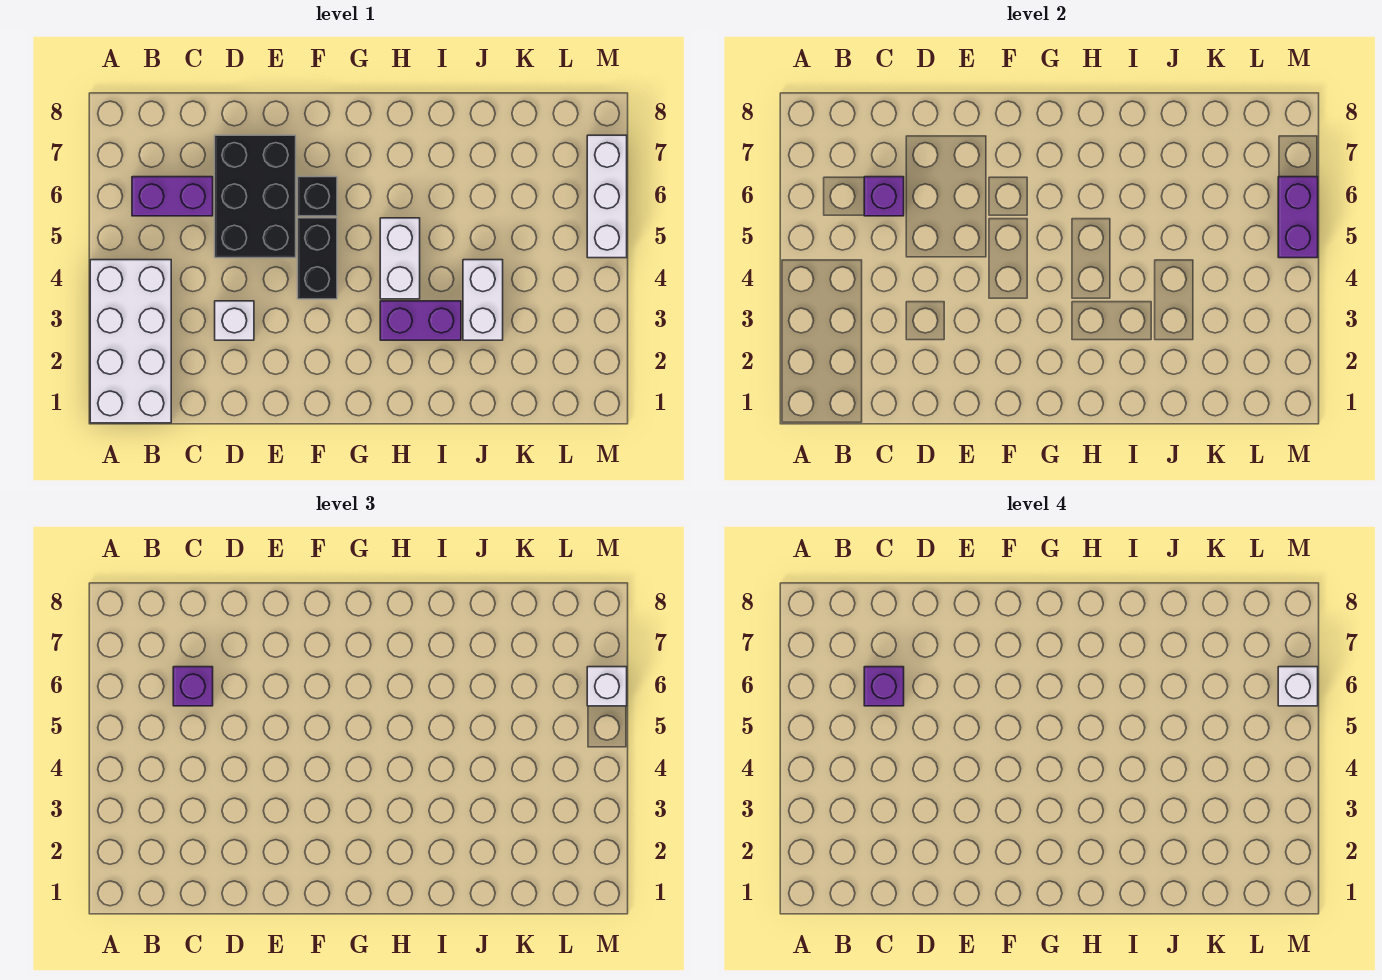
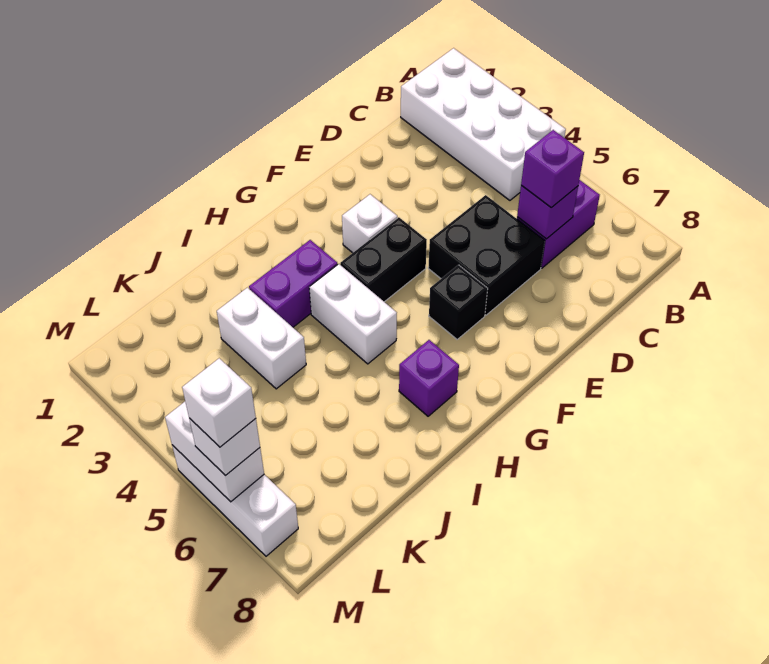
purple 1x1 brick [864,667,904,706] -> purple 1x1 brick moved to [399,340,459,416]
white 1x1 brick [215,301,254,340] -> white 1x1 brick moved to [342,194,397,253]
black 2x3 brick [215,135,296,258] -> black 2x2 brick [428,195,545,315]
black 1x2 brick [298,218,337,299] -> black 1x2 brick turned to [340,217,427,302]
purple 1x2 brick [1278,177,1318,258] -> white 1x2 brick [165,402,264,502]

